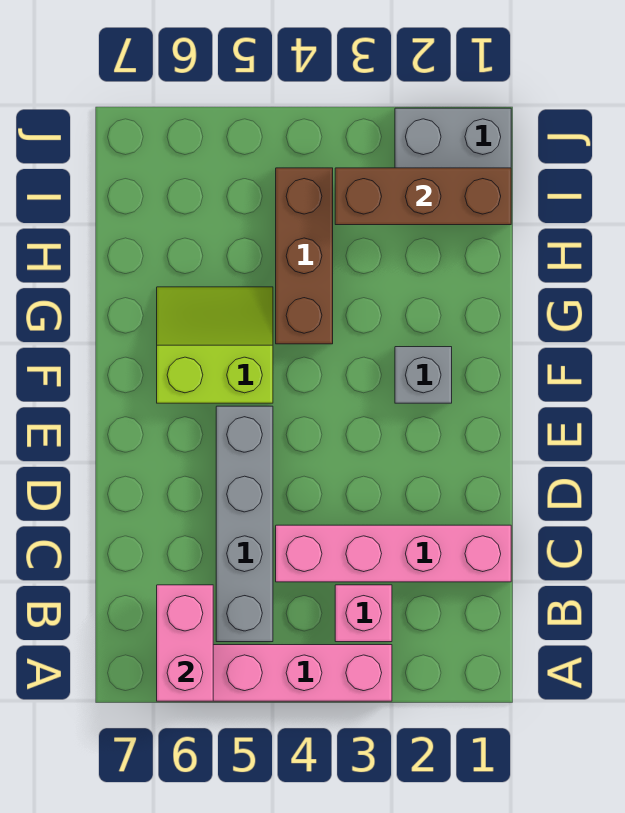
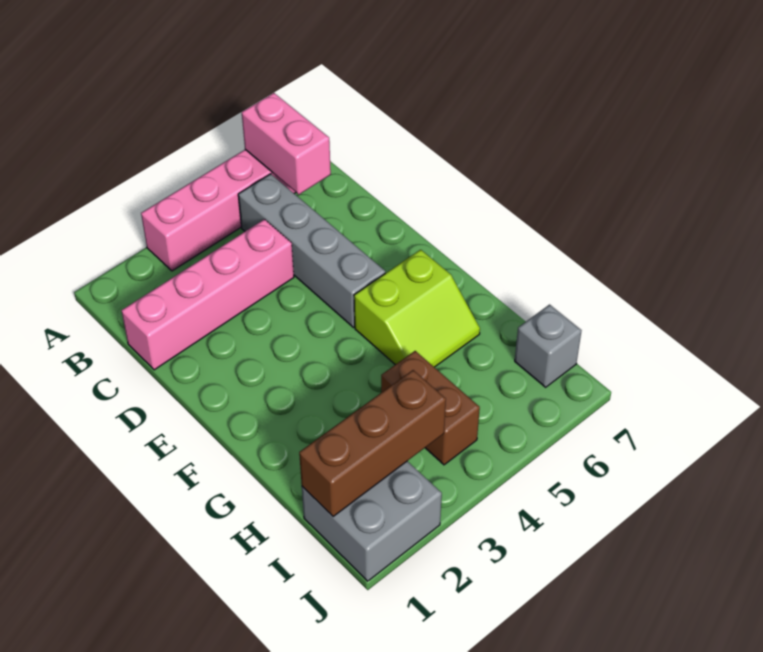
pink 1x1 brick [335,585,392,642] -> none
grey 1x1 brick [395,347,452,403] -> grey 1x1 brick moved to [515,305,582,387]
brown 1x3 brick [276,168,333,344] -> brown 1x2 brick [381,351,480,465]

